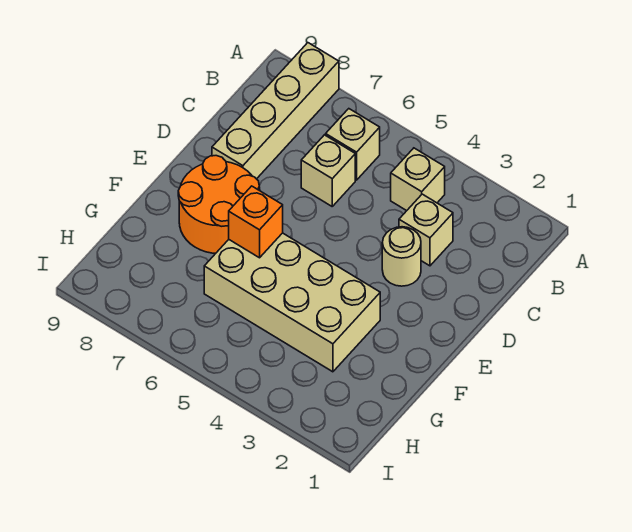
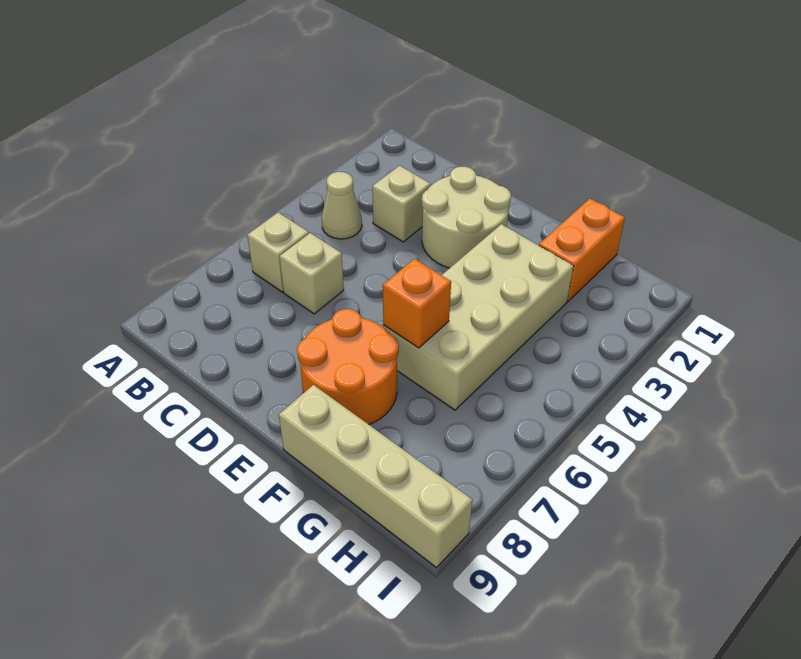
tan 1x4 brick [212,43,339,179] -> tan 1x4 brick moved to [279,385,472,568]
tan 1x1 brick [391,148,445,211] -> tan 1x1 cone [322,172,362,239]
tan 1x1 round brick [382,227,421,286] -> tan 2x2 round brick [422,167,511,268]
none -> orange 1x2 brick [539,199,625,301]

